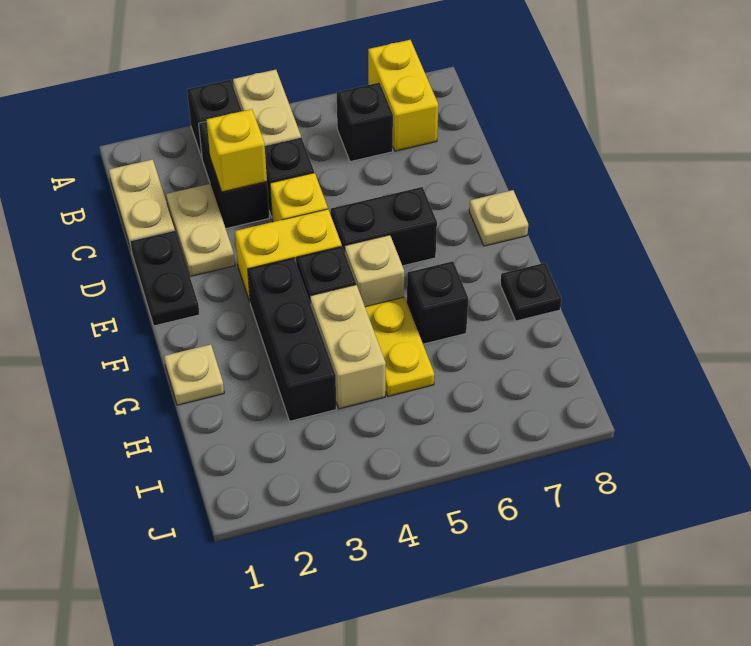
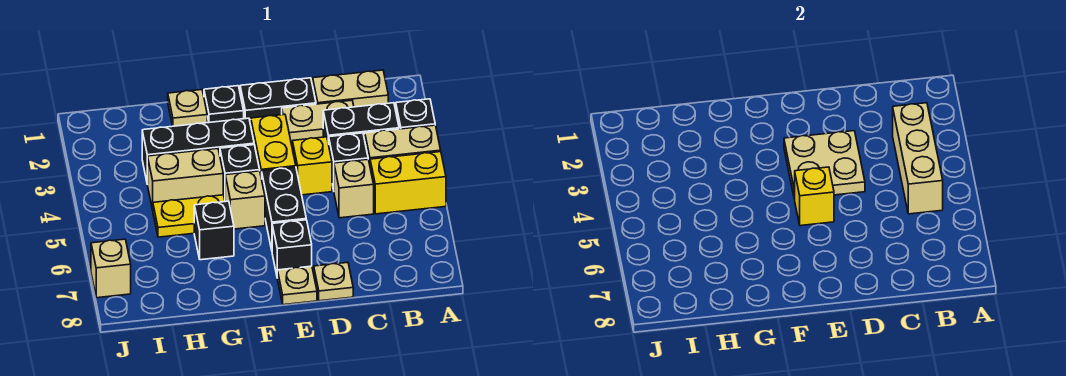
yellow 1x2 brick [368,40,438,151] -> yellow 1x2 brick moved to [370,152,446,214]
none -> tan 1x3 brick [893,103,943,214]
black 1x1 brick [337,83,393,162] -> black 1x1 brick moved to [272,220,312,278]
yellow 1x1 brick [207,109,267,192] -> yellow 1x1 brick moved to [794,167,834,226]
none -> tan 1x1 brick [334,159,374,218]
none -> tan 2x2 plate [784,131,865,199]
none -> tan 1x1 plate [314,262,353,301]
black 1x1 plate [500,263,562,321] -> black 1x1 plate moved to [204,86,244,122]
none -> tan 1x1 brick [91,239,131,298]

